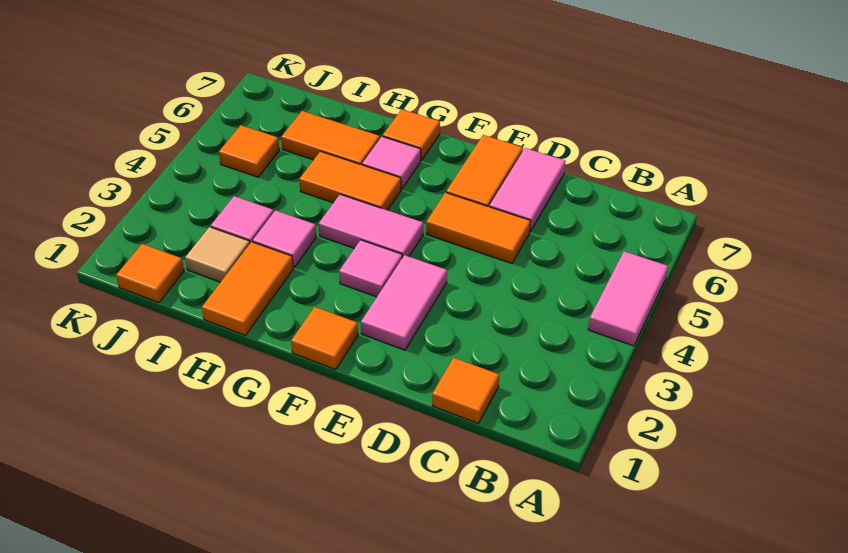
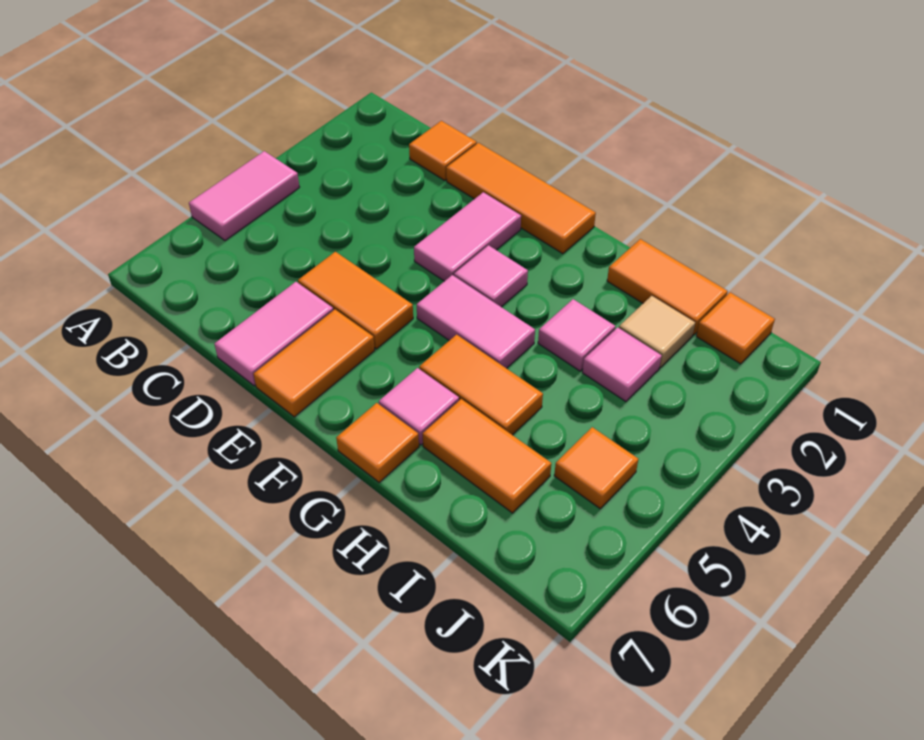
orange 1x1 tile [291,307,358,369] -> orange 1x3 tile [446,143,596,254]
orange 1x2 tile [202,242,293,335] -> orange 1x2 tile turned to [607,239,728,335]

